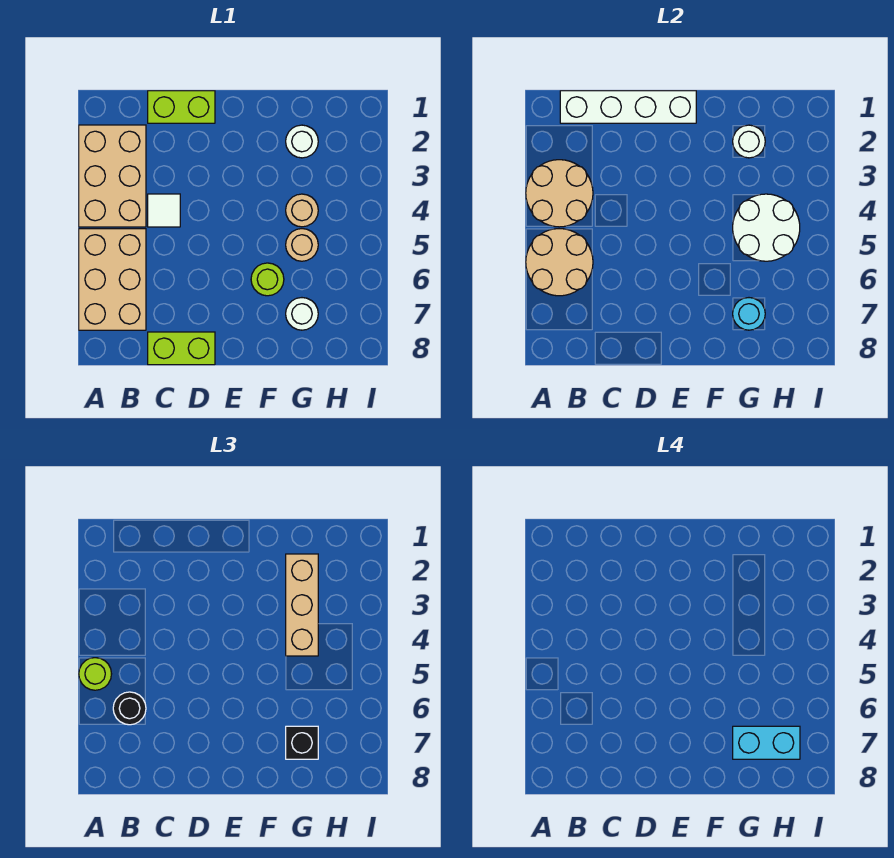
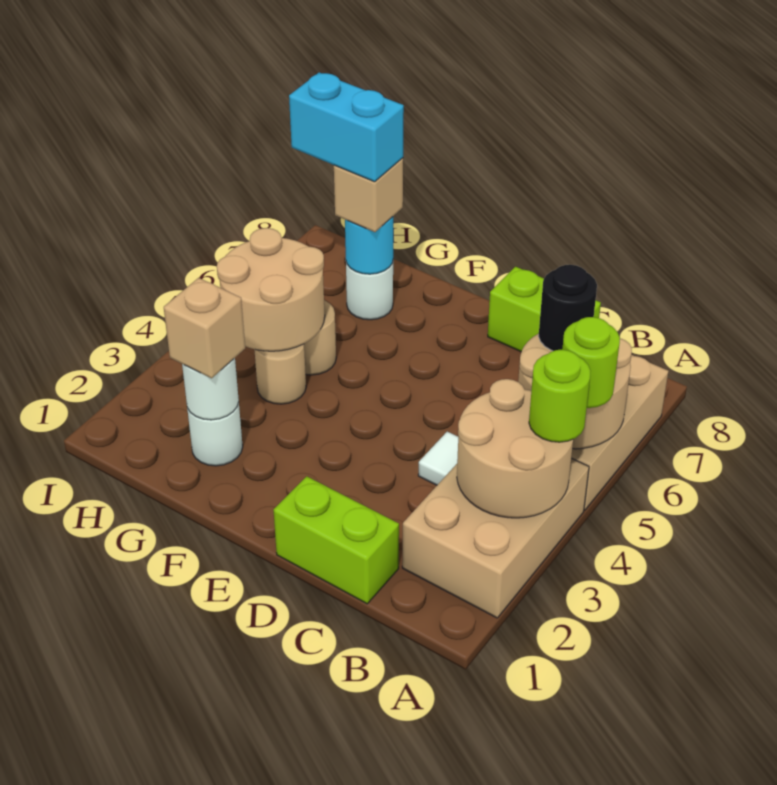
white 1x4 brick [560,91,696,123] -> none
lime 1x1 round brick [251,263,284,296] -> lime 1x1 round brick moved to [529,350,590,442]
tan 1x3 brick [286,554,318,656] -> tan 1x1 brick [164,278,245,378]
white 2x2 round brick [733,194,800,261] -> tan 2x2 round brick [217,228,325,351]
black 1x1 brick [286,726,318,759] -> tan 1x1 brick [334,158,403,232]

